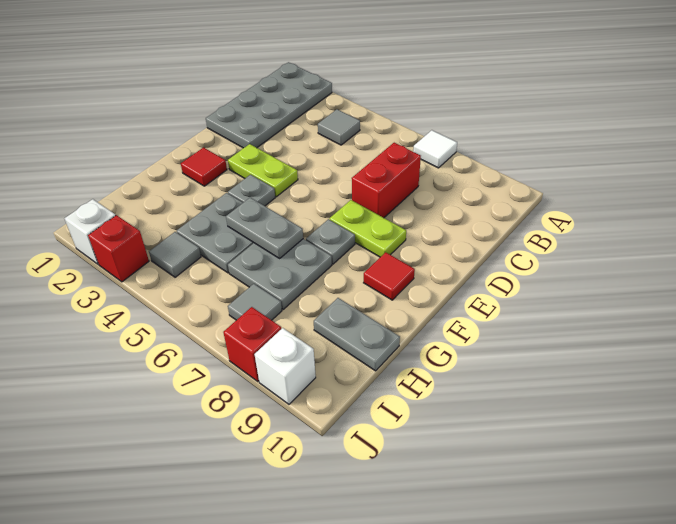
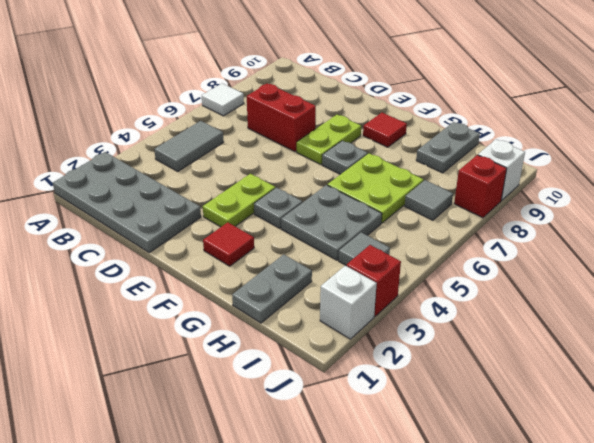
grey 1x1 tile [318,109,360,145] -> grey 1x2 tile [154,121,224,171]
grey 1x2 plate [226,198,303,258] -> grey 1x2 plate moved to [232,254,312,323]
grey 2x2 plate [228,239,332,309] -> lime 2x2 plate [327,153,424,223]

